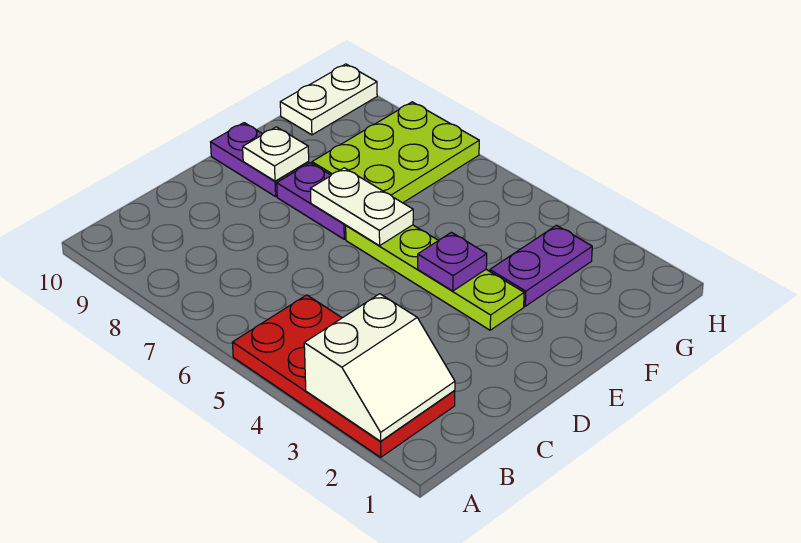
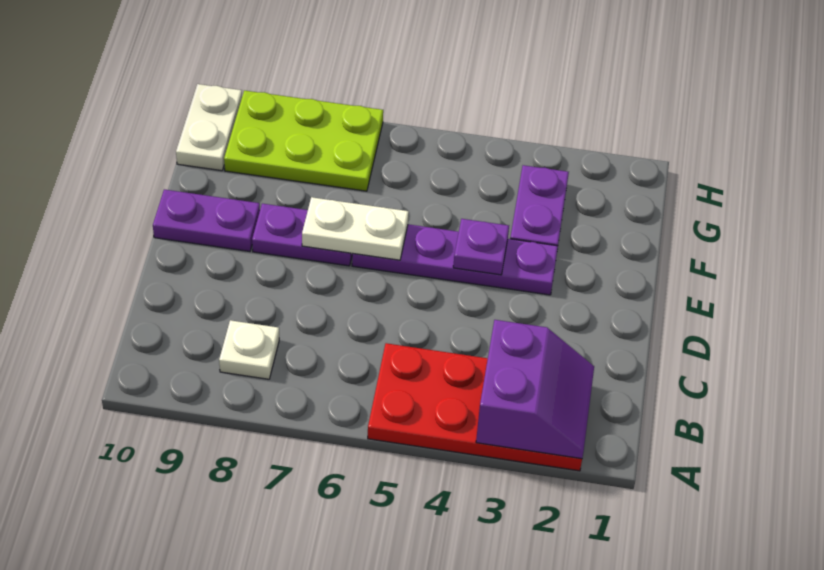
white 2x2 slope [304,294,455,441] -> purple 2x2 slope [476,320,594,459]
lime 1x4 plate [346,225,524,330] -> purple 1x4 plate [352,224,558,295]
white 1x1 plate [243,127,309,181] -> white 1x1 plate moved to [219,320,279,379]
lime 2x3 plate [312,102,479,203] -> lime 2x3 plate turned to [224,90,383,191]

